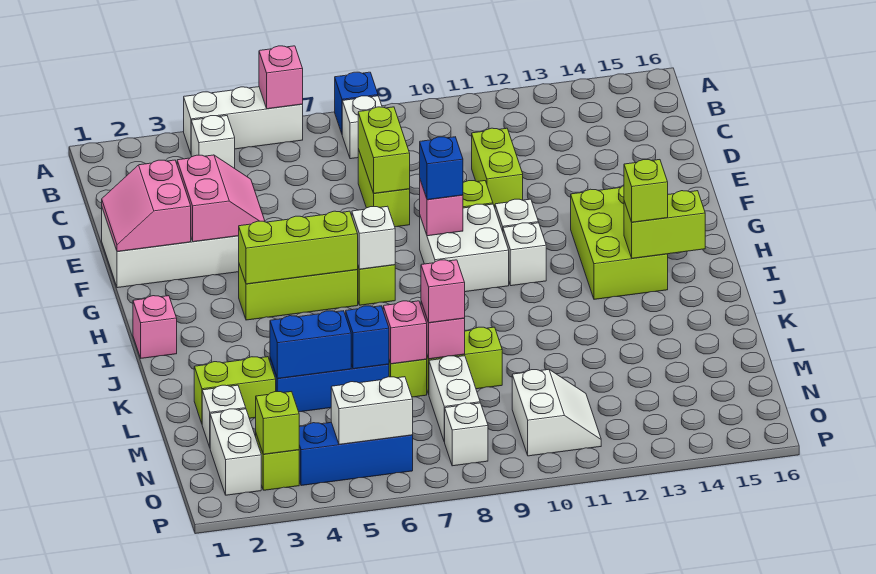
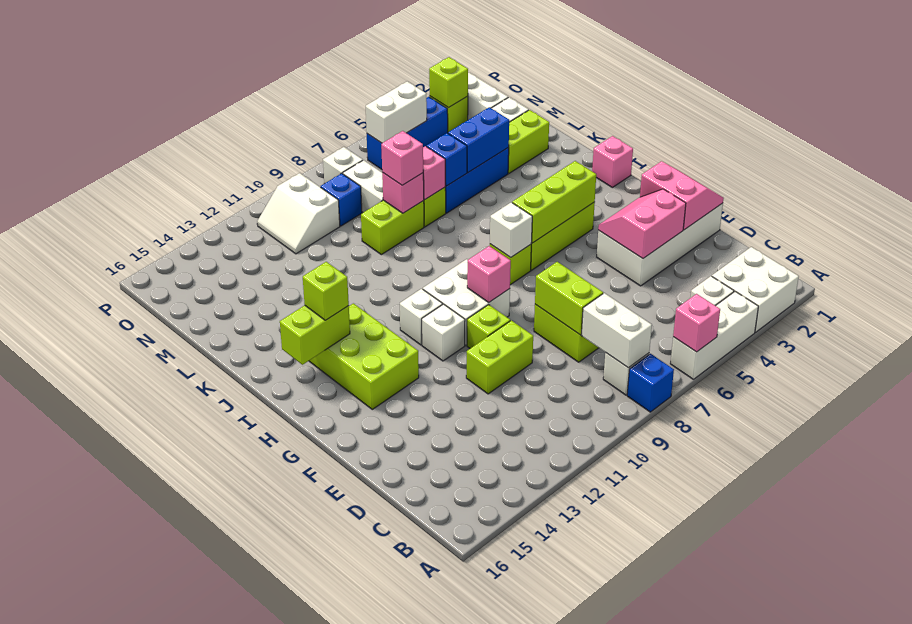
none -> white 2x2 brick [712,247,799,332]
none -> white 1x2 brick [581,293,652,368]
lime 1x2 brick [472,128,523,208] -> lime 1x2 brick turned to [466,320,533,394]
pink 2x2 slope [177,155,265,242] -> pink 2x2 slope turned to [598,189,686,259]
blue 1x1 brick [420,137,463,200] -> blue 1x1 brick moved to [321,173,362,226]

